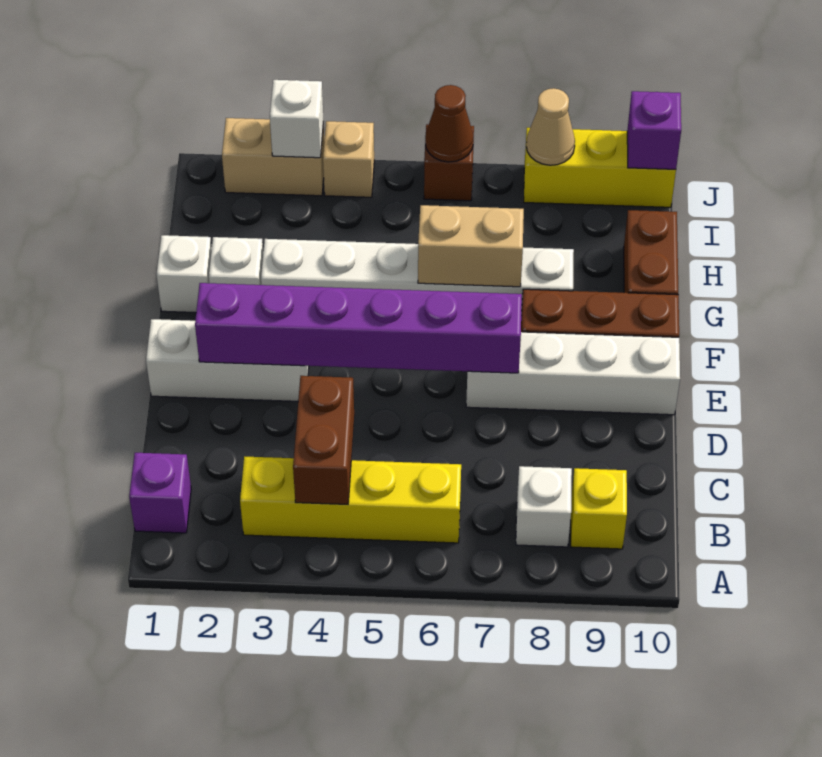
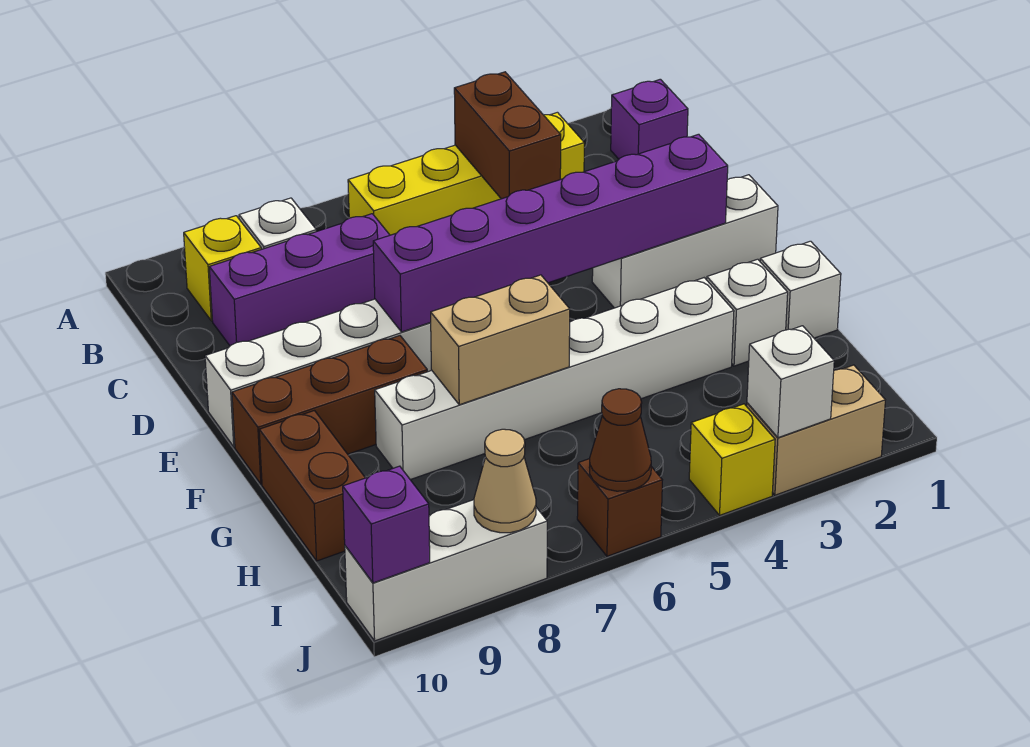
none -> purple 1x3 brick [209,214,390,346]
tan 1x1 brick [323,121,374,197] -> yellow 1x1 brick [689,404,775,515]
yellow 1x3 brick [524,128,676,207] -> white 1x3 brick [345,500,547,641]

